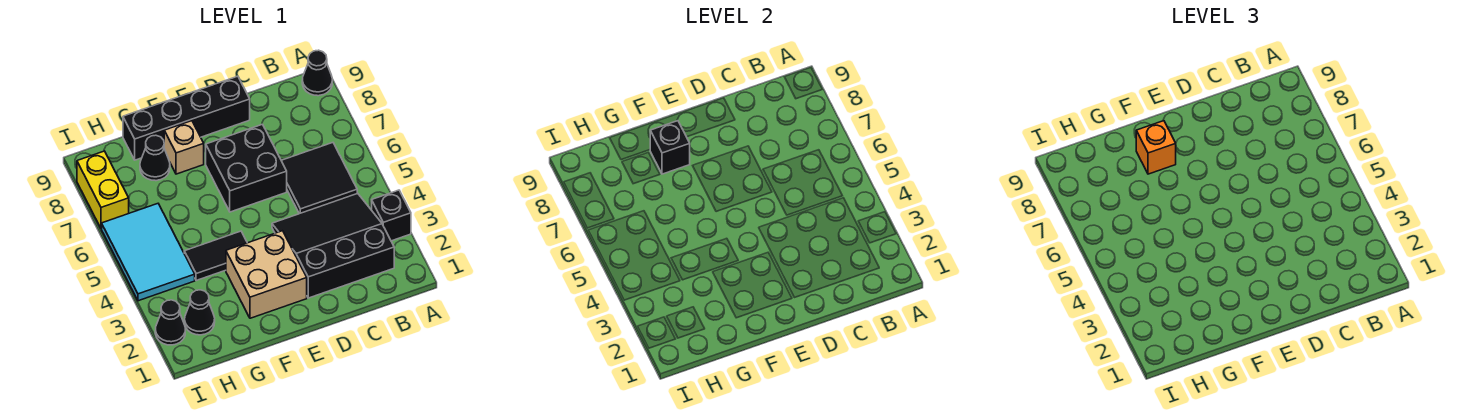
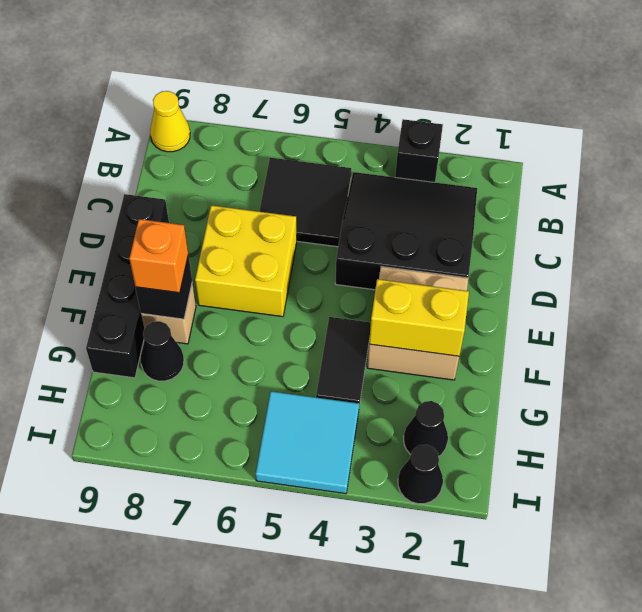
black 1x1 cone [302,50,332,96] -> yellow 1x1 cone [150,91,190,152]
black 3x3 slope [272,193,394,298] -> black 3x3 slope turned to [335,172,477,290]
black 2x2 brick [206,124,287,212] -> yellow 2x2 brick [195,205,297,317]
cyan 2x3 tile [102,204,195,301] -> cyan 2x2 tile [255,391,359,494]
yellow 1x2 brick [77,151,129,229] -> yellow 1x2 brick moved to [369,279,469,356]

